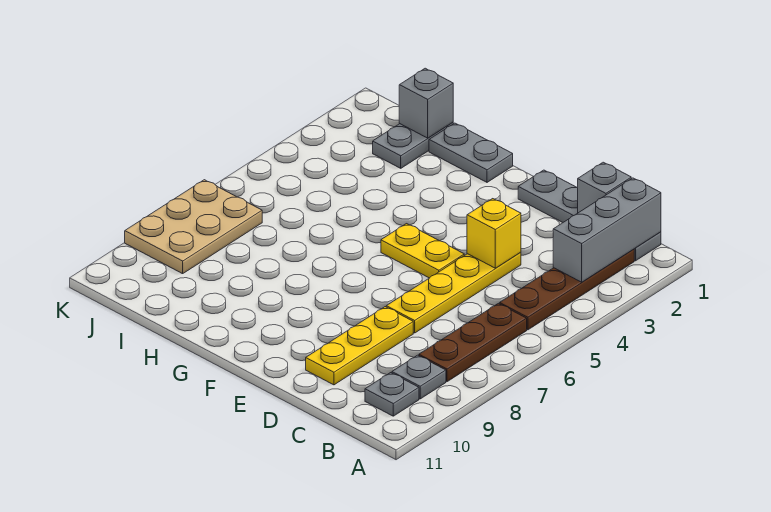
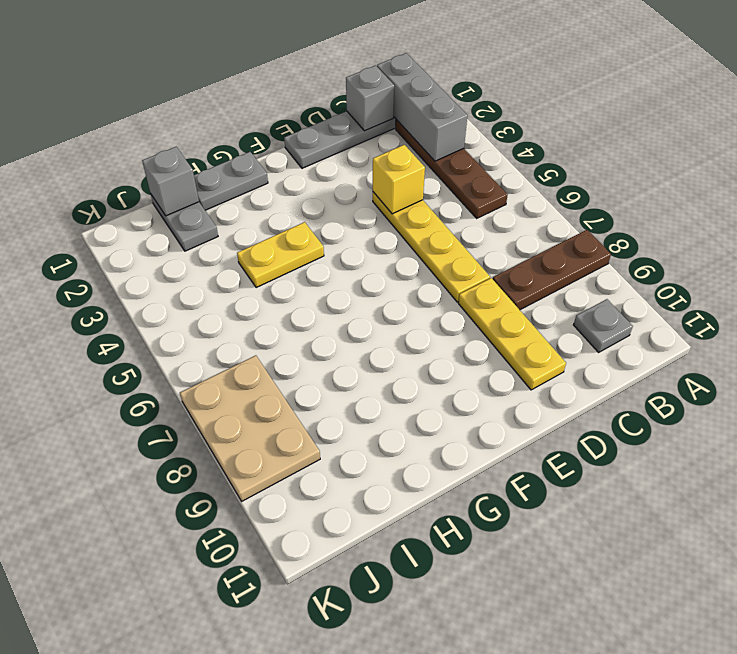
brown 1x3 plate [419,303,527,382] -> brown 1x3 plate turned to [493,230,611,310]
grey 1x1 plate [392,355,446,399] -> none
yellow 1x2 plate [381,224,464,278] -> yellow 1x2 plate moved to [237,222,324,288]

